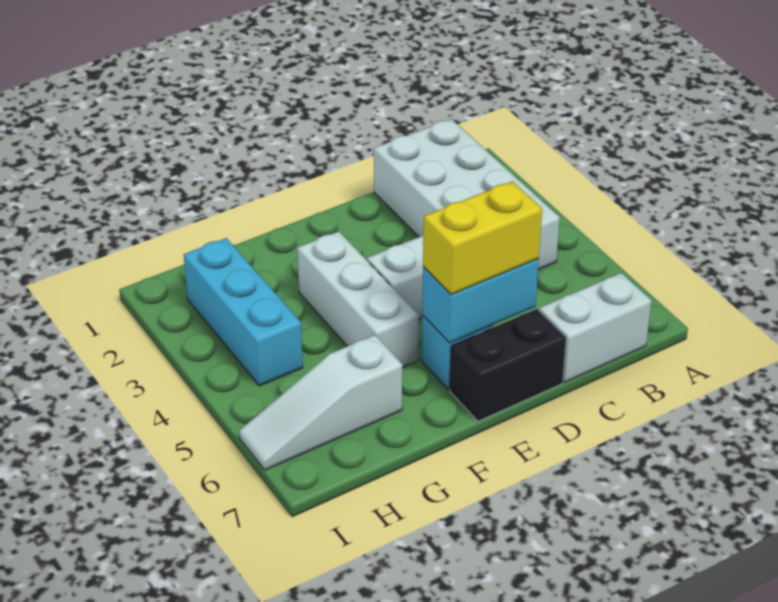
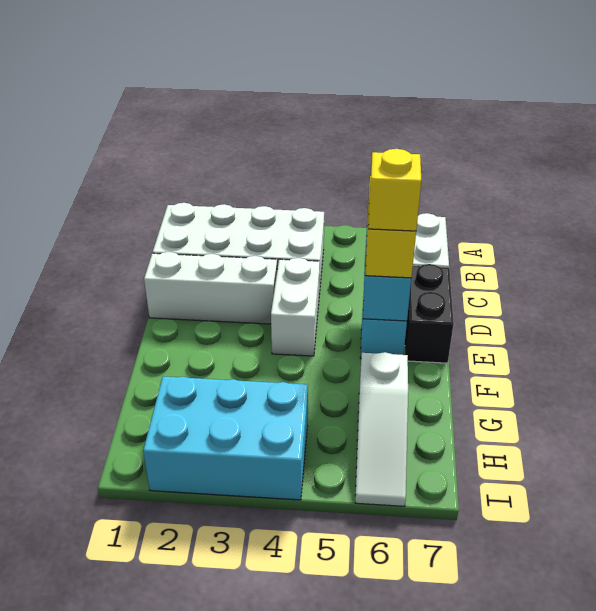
none -> yellow 1x1 brick [368,149,421,231]
white 1x3 brick [297,231,419,367] -> white 1x3 brick moved to [144,252,277,324]
cyan 1x3 brick [184,238,303,386] -> cyan 2x3 brick [143,376,308,500]

